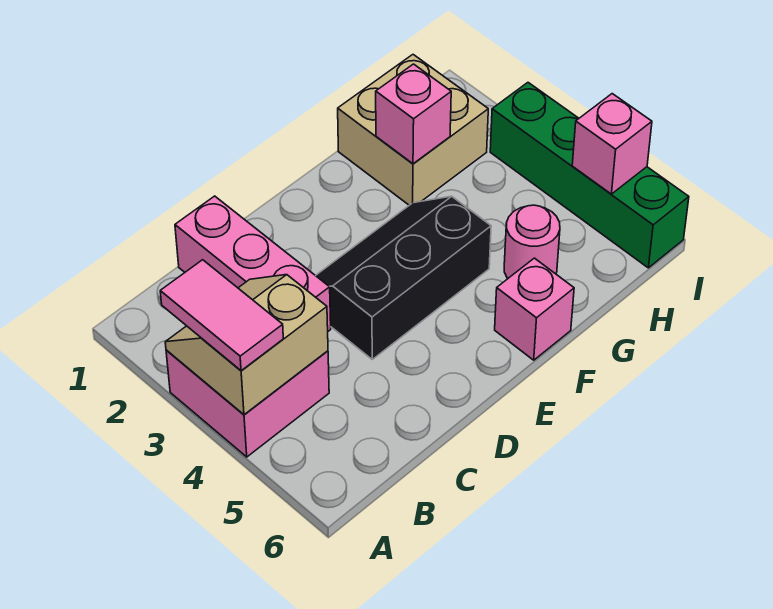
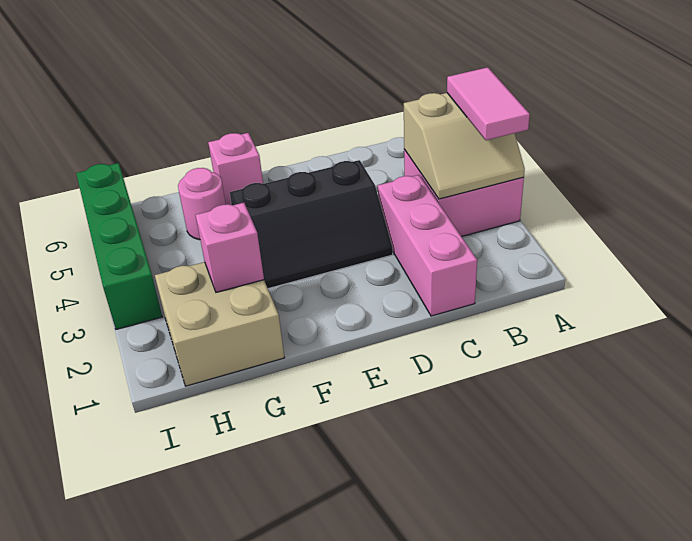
pink 1x1 brick [572,94,652,194] -> none

